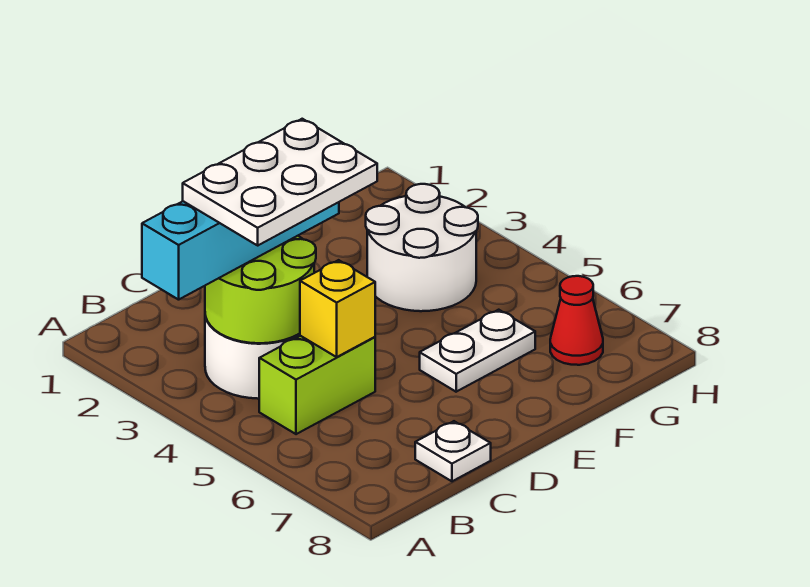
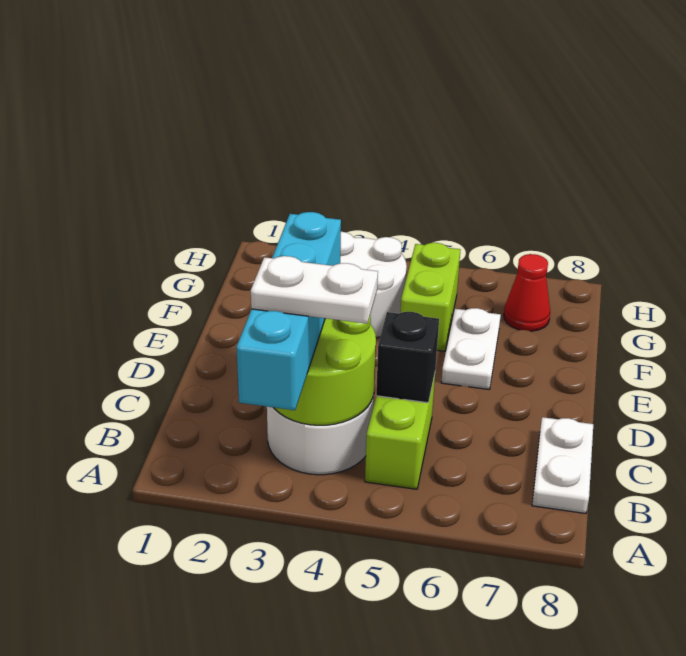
white 2x3 plate [183,119,377,245] -> white 1x2 plate [251,256,378,324]
yellow 1x1 brick [300,260,375,357] -> black 1x1 brick [376,312,439,403]
white 1x1 plate [415,421,491,481] -> white 1x2 plate [532,417,593,514]
none -> lime 1x2 brick [401,243,460,351]

